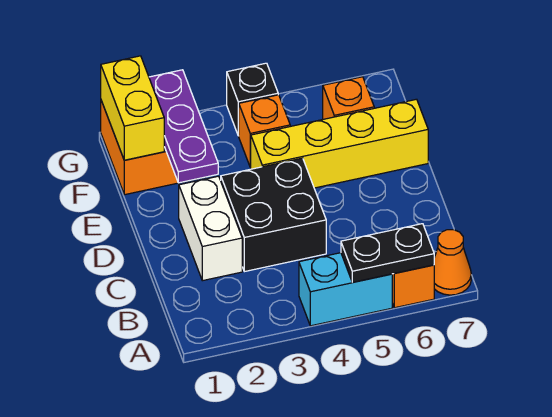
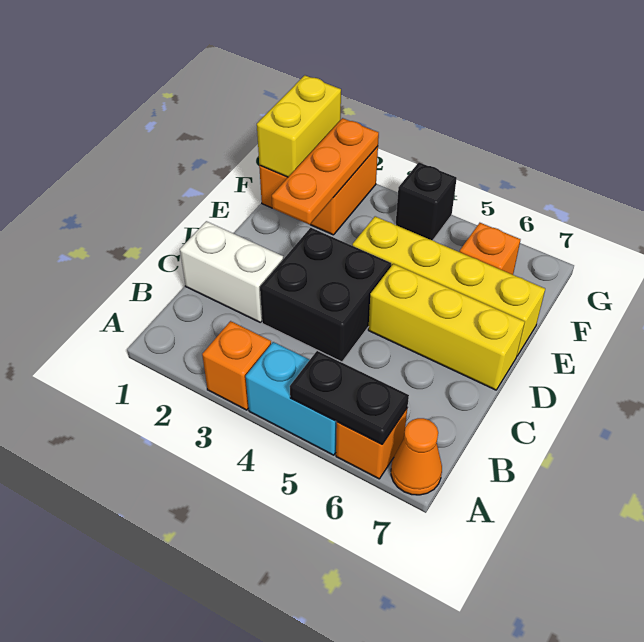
white 1x2 brick [179,176,242,281] -> white 1x2 brick turned to [180,221,283,323]
none -> yellow 1x3 brick [368,264,525,390]
purple 1x3 plate [149,70,218,183] -> orange 1x3 plate [272,118,379,225]
orange 1x1 brick [239,95,290,167] -> orange 1x1 brick moved to [202,321,271,410]

